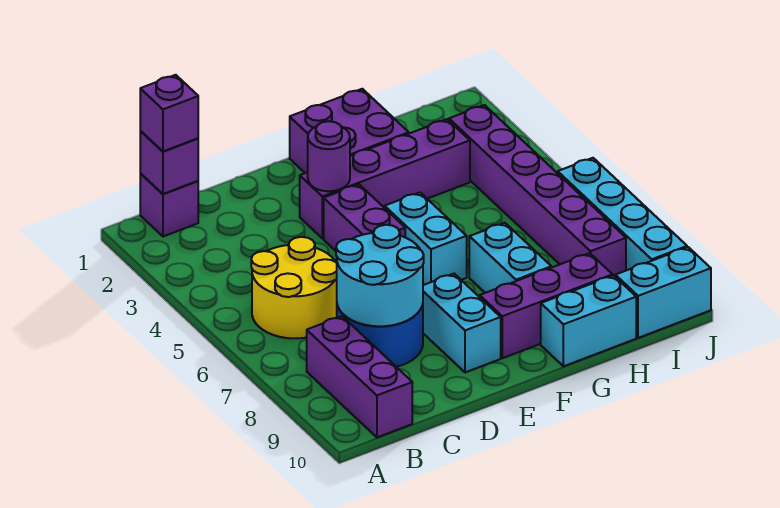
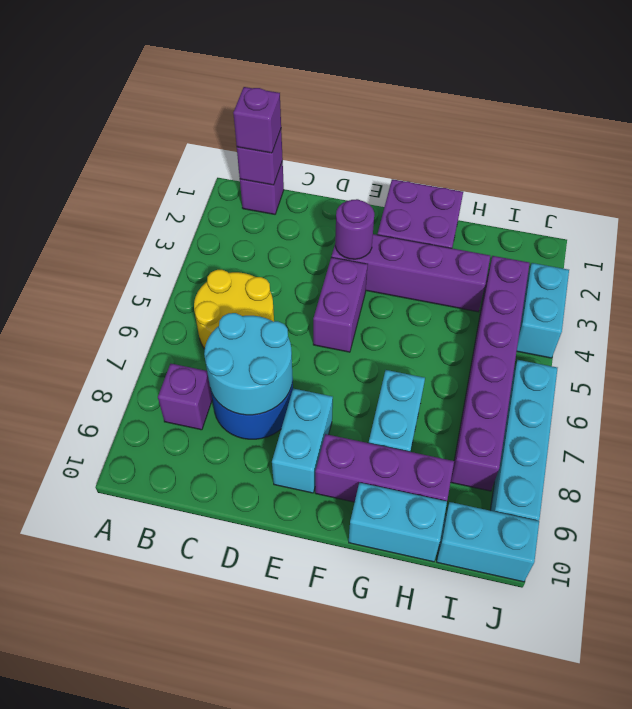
purple 1x3 brick [307,316,412,437] -> purple 1x1 brick [158,364,212,430]
cyan 1x2 brick [385,192,467,285] -> cyan 1x2 brick moved to [517,263,569,358]

